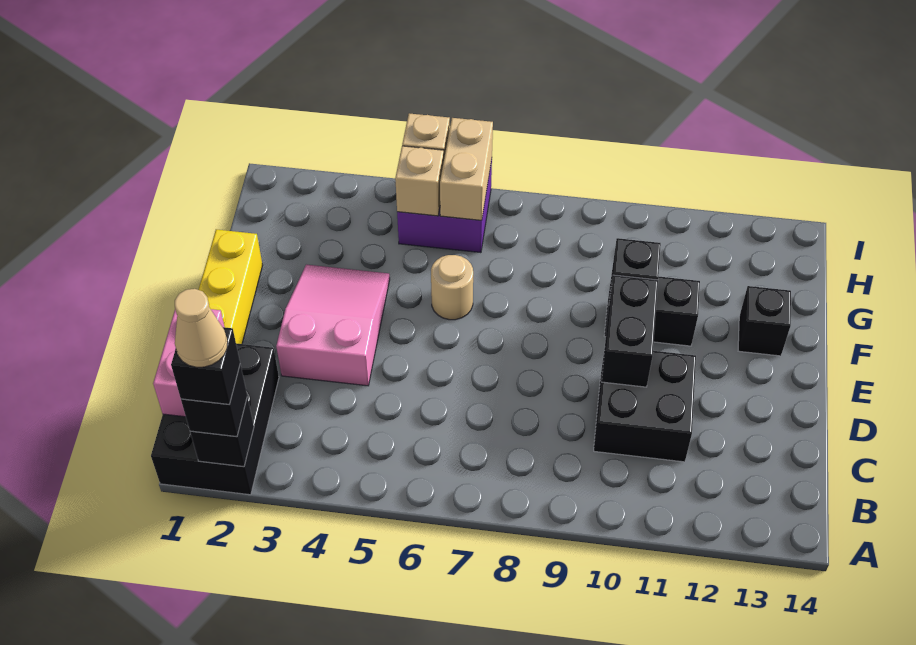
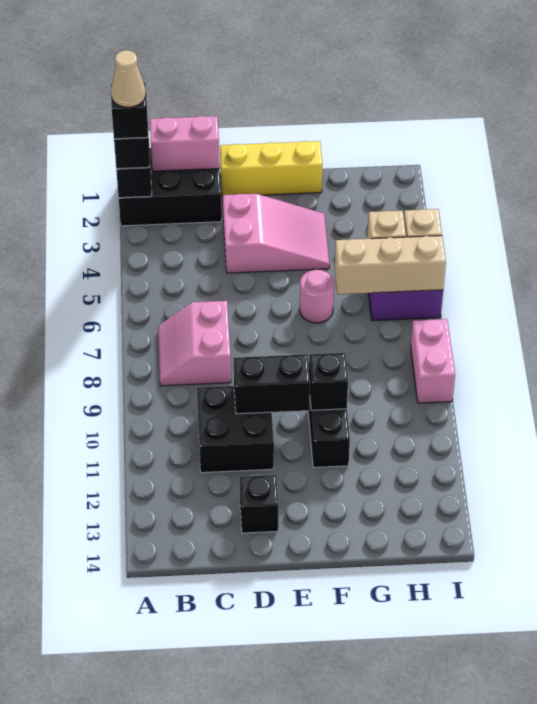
none -> pink 2x2 slope [158,301,231,386]
tan 1x1 round brick [431,255,473,320] -> pink 1x1 round brick [300,269,334,323]
black 1x1 brick [738,286,791,356] -> black 1x1 brick moved to [240,475,278,533]
tan 1x2 brick [440,118,493,220] -> tan 1x3 brick [335,236,446,294]
none -> pink 1x2 brick [411,319,455,403]

